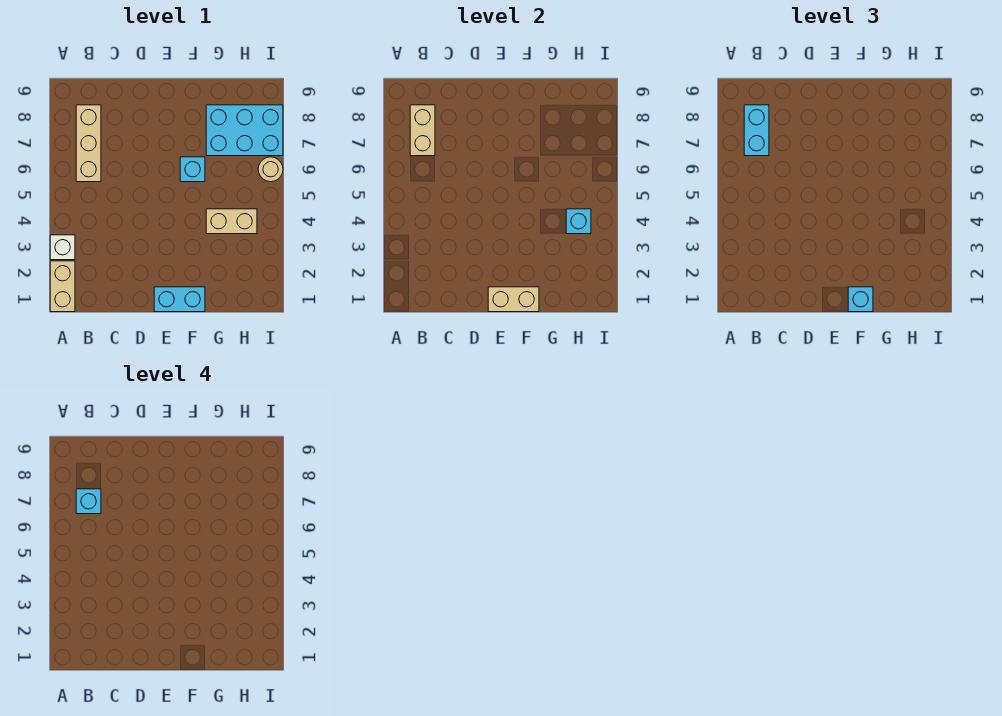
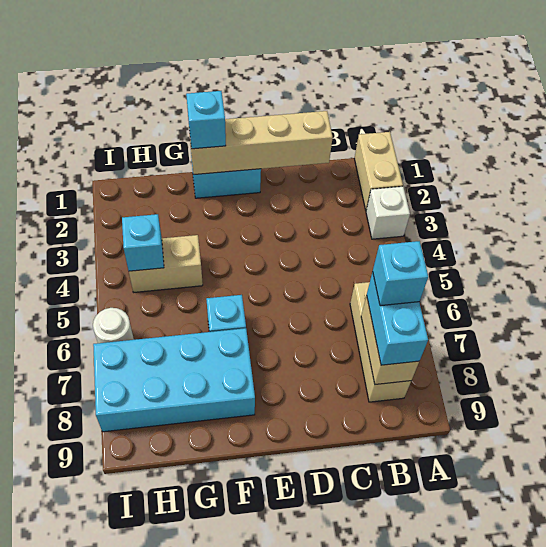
tan 1x2 brick [488,287,539,312] -> tan 1x4 brick [189,111,333,175]
cyan 2x3 brick [206,105,283,156] -> cyan 2x4 brick [93,328,255,432]
tan 1x1 round brick [258,157,283,182] -> white 1x1 round brick [93,308,134,343]

